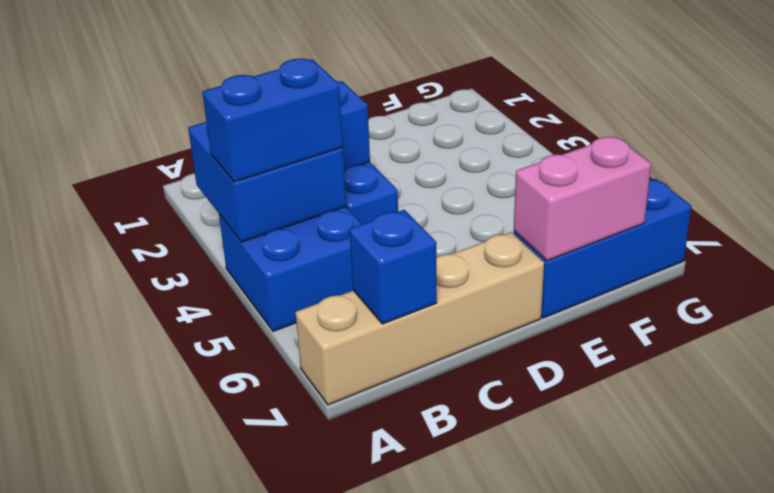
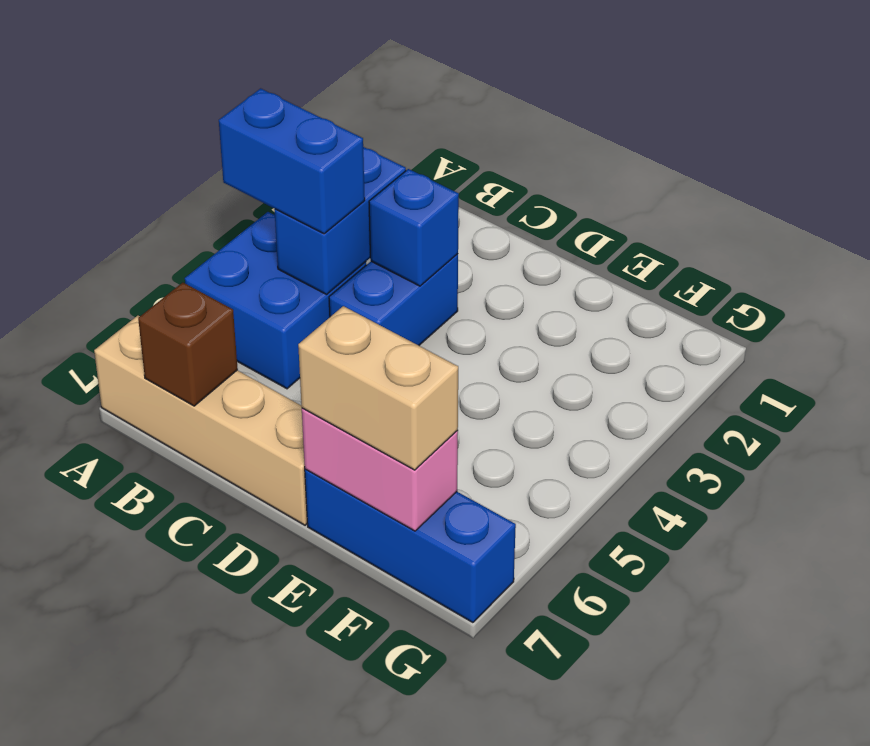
blue 2x2 brick [188,122,346,242] -> blue 1x2 brick [274,147,406,294]
blue 1x1 brick [349,210,437,324] -> brown 1x1 brick [138,283,238,406]
none -> tan 1x2 brick [298,306,458,470]

